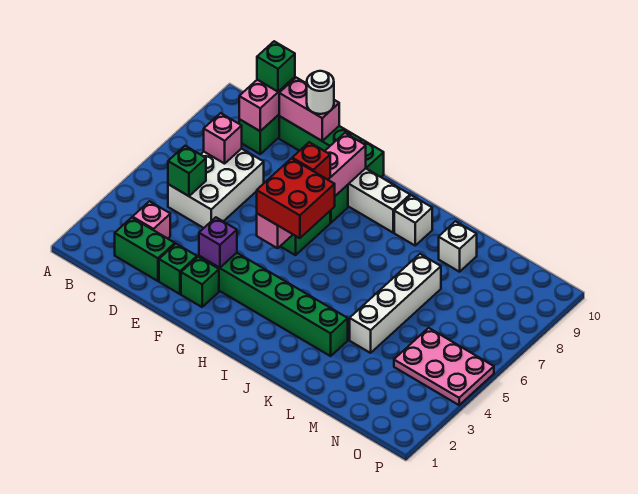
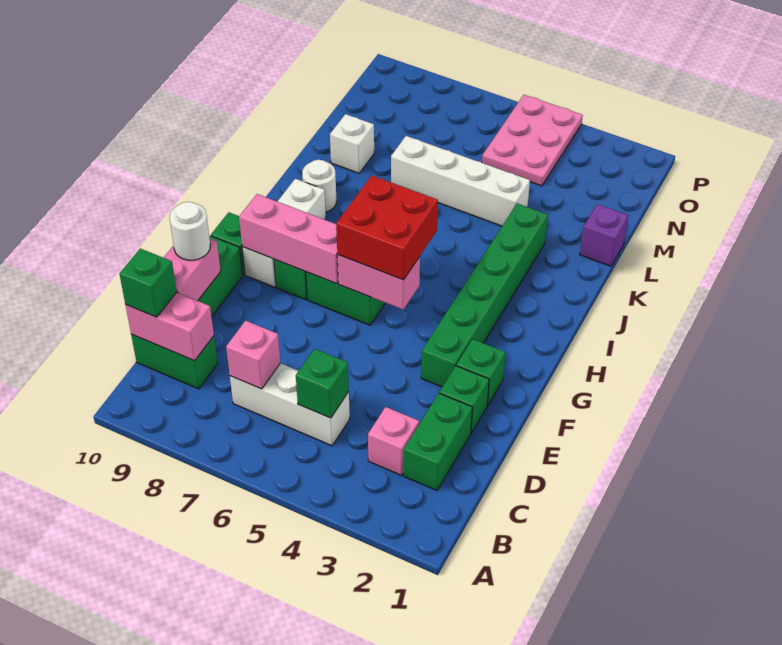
white 2x3 brick [168,149,264,228] -> white 1x3 brick [230,363,350,446]
purple 1x1 brick [199,217,237,268] -> purple 1x1 brick moved to [580,204,628,266]
red 1x1 brick [292,142,330,180] -> none
white 1x1 brick [394,195,432,245] -> white 1x1 round brick [302,160,336,212]

